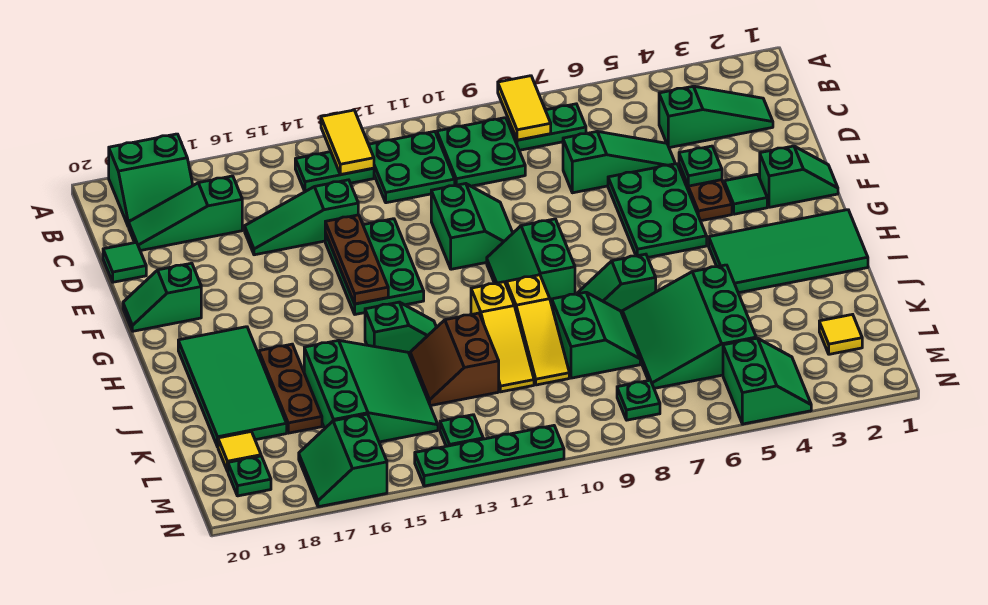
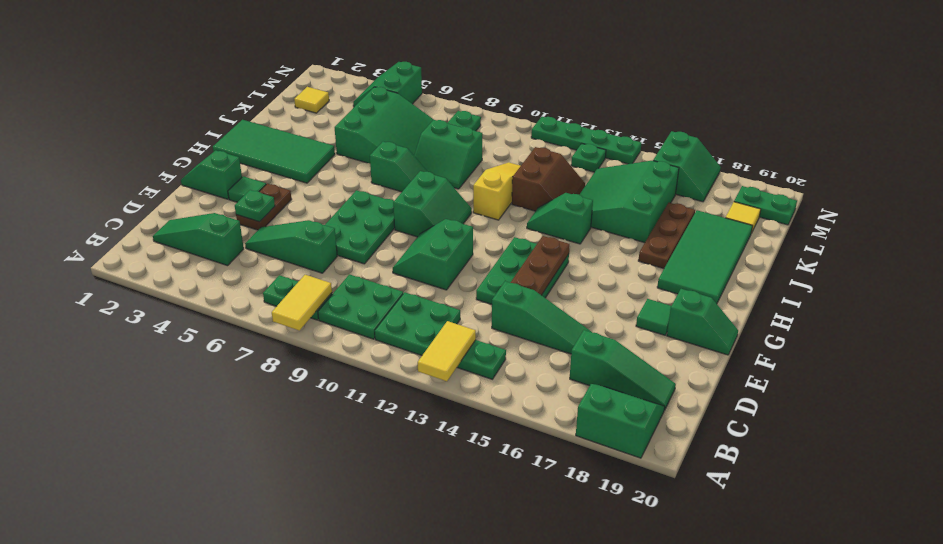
green 1x1 tile [103,242,146,282] -> green 1x1 tile moved to [636,299,671,335]
green 2x3 plate [608,164,707,257] -> green 2x3 plate moved to [325,190,395,264]
yellow 1x3 slope [506,275,569,385] -> none
green 2x2 slope [552,292,640,378] -> green 2x2 slope turned to [414,120,482,189]
green 1x1 plate [228,456,271,496] -> green 1x2 plate [734,186,797,225]

